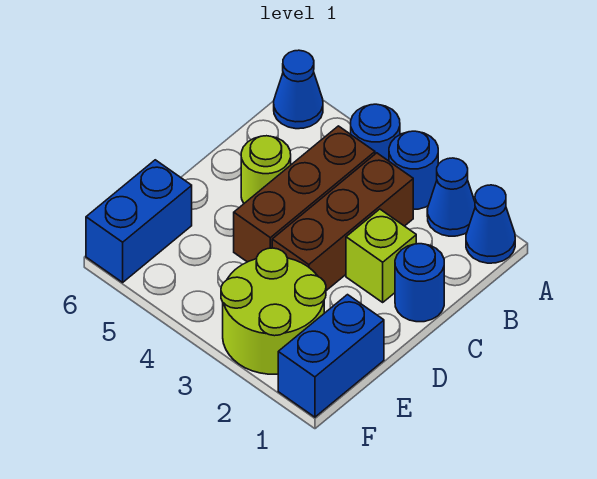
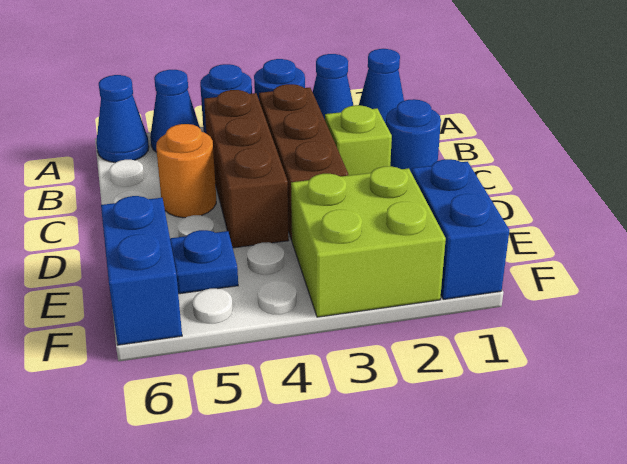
none -> blue 1x1 cone [150,70,200,152]
lime 1x1 round brick [241,136,291,203] -> orange 1x1 round brick [156,124,216,218]
lime 2x2 round brick [221,248,326,374] -> lime 2x2 brick [291,166,446,317]
none -> blue 1x1 plate [170,230,238,294]

